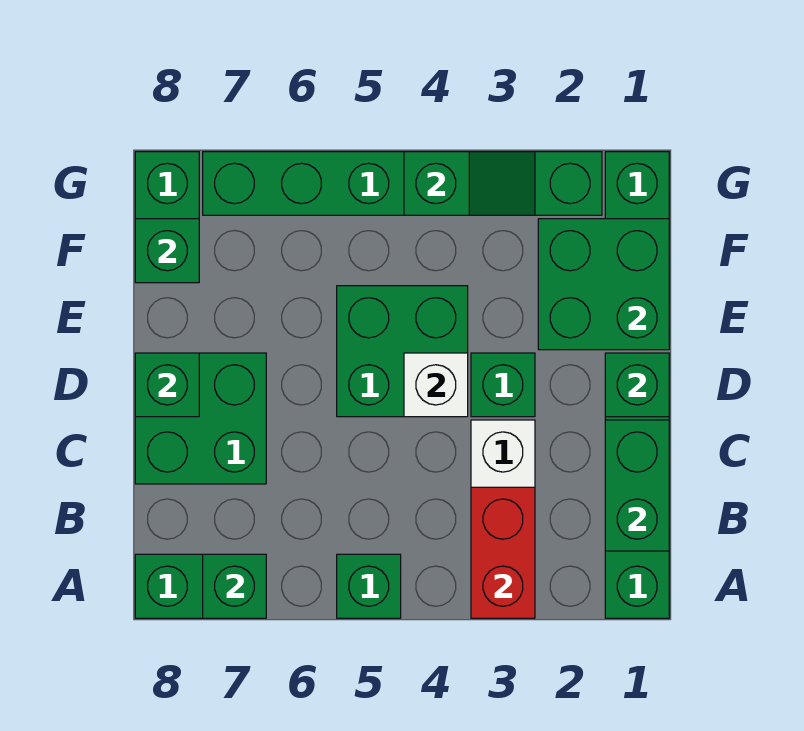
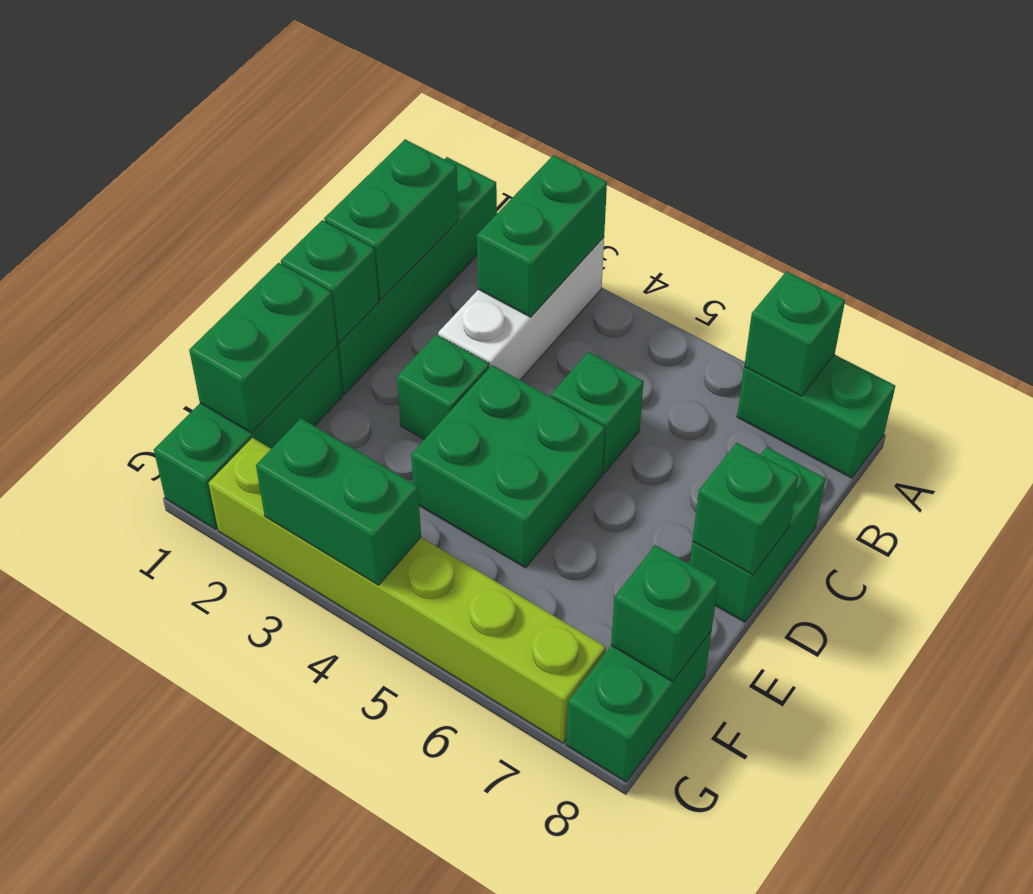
red 1x2 brick [471,487,535,618] -> green 1x2 brick [477,155,607,317]
green 1x1 brick [337,554,401,618] -> green 1x1 brick moved to [551,352,643,474]
green 2x2 brick [135,353,266,484] -> green 1x2 brick [690,447,826,622]
white 1x1 brick [404,353,468,417] -> none
green 2x2 brick [538,219,669,350] -> green 1x2 brick [189,263,337,433]
green 1x6 brick [203,152,602,215] -> lime 1x6 brick [209,438,606,743]
green 1x2 slope [404,152,535,215] -> green 1x2 brick [256,418,421,585]

